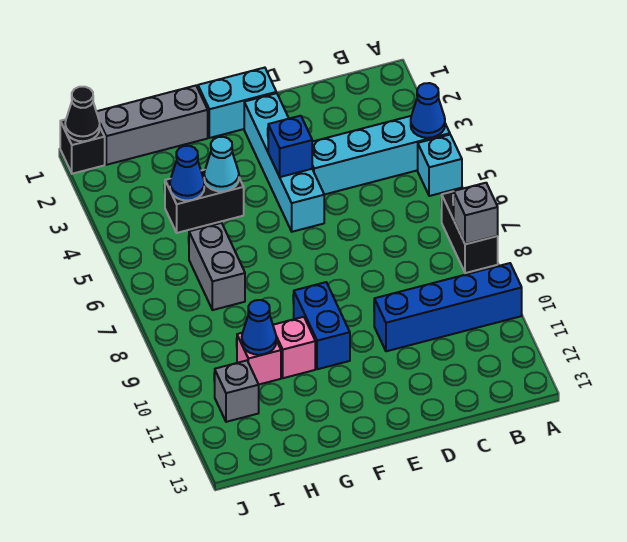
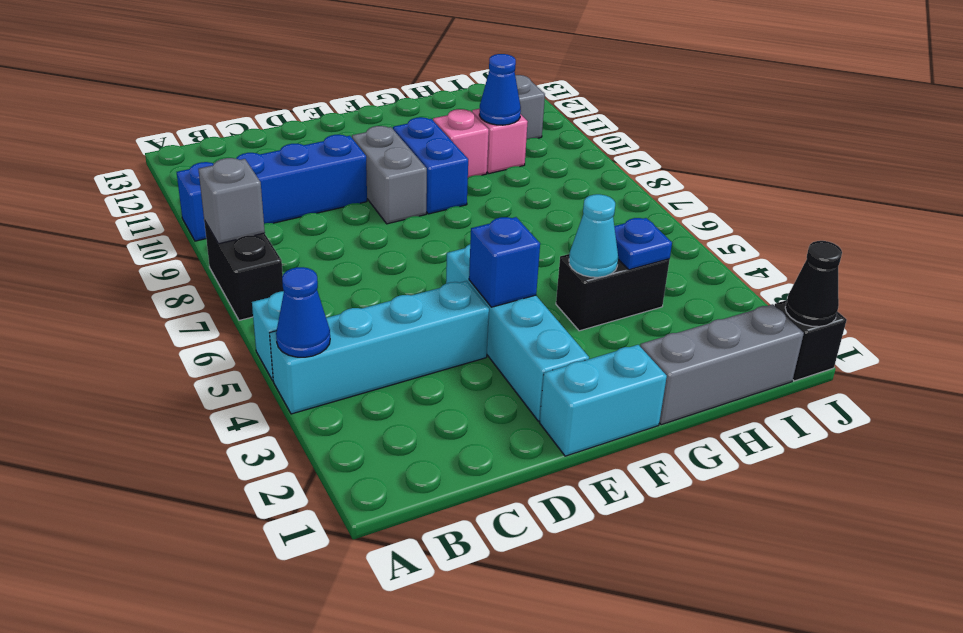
blue 1x1 cone [170,146,204,201] -> blue 1x1 plate [614,218,672,270]
grey 1x2 brick [189,223,245,310] -> grey 1x2 brick moved to [352,126,427,224]

